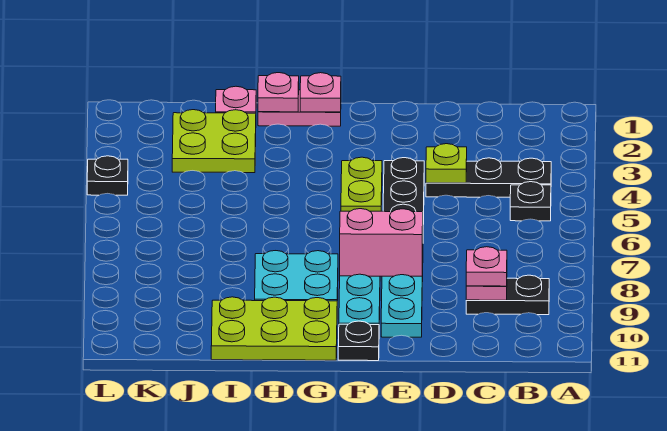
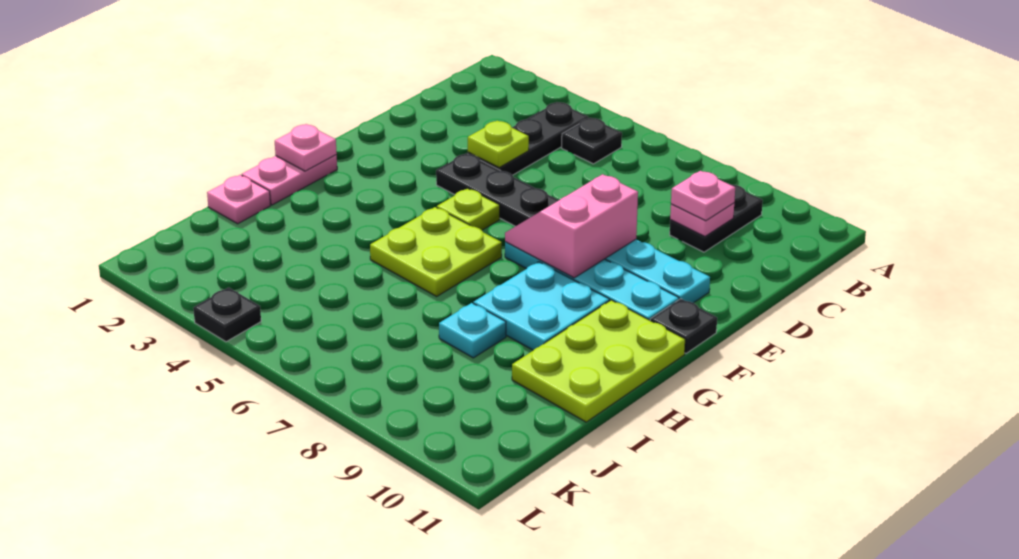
lime 1x2 plate [341,157,382,211] -> lime 1x1 plate [437,188,500,230]
pink 1x1 plate [258,73,299,112] -> none
lime 2x2 plate [172,110,256,173] -> lime 2x2 plate moved to [370,207,502,296]
none -> cyan 1x1 plate [439,303,506,358]

